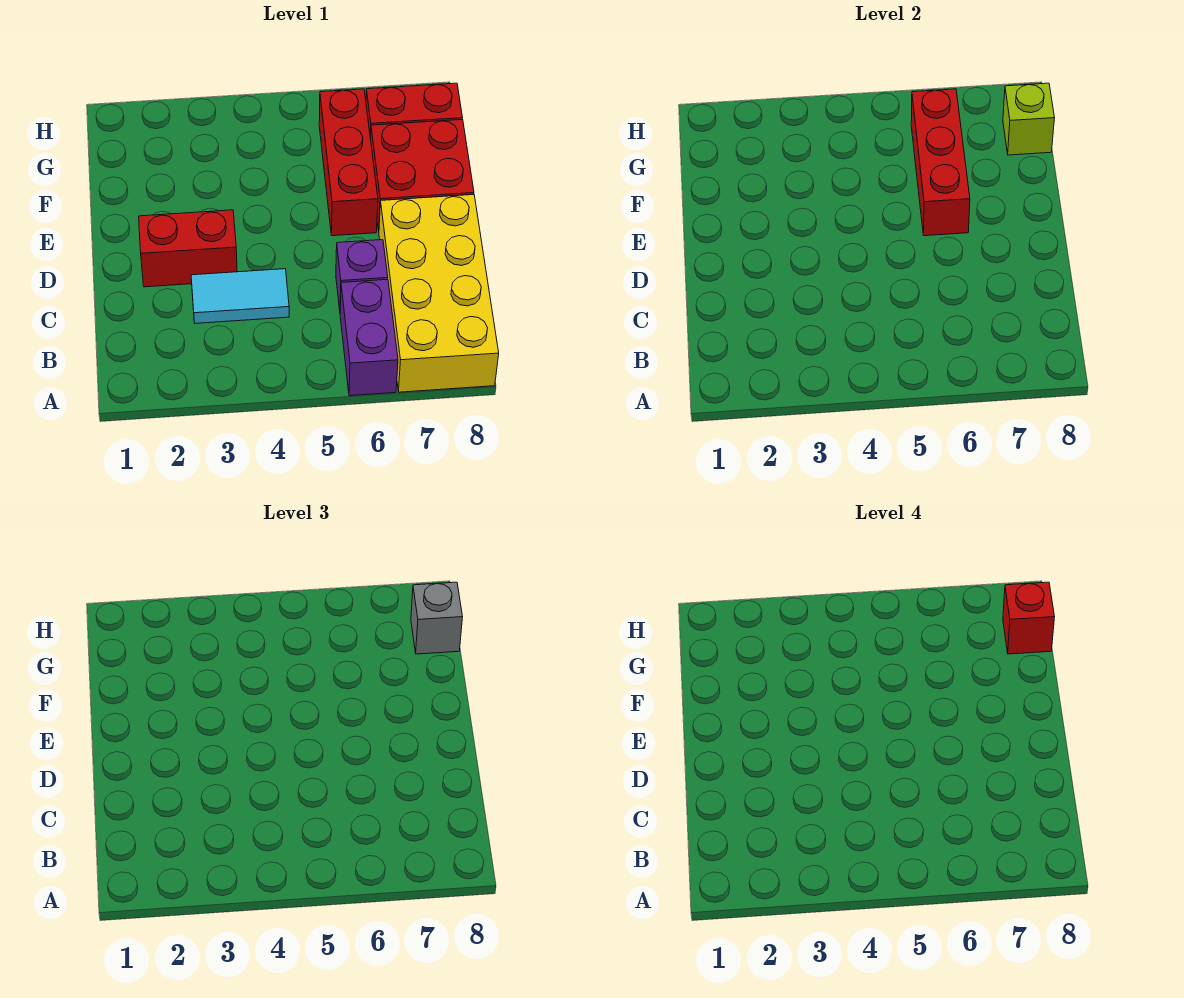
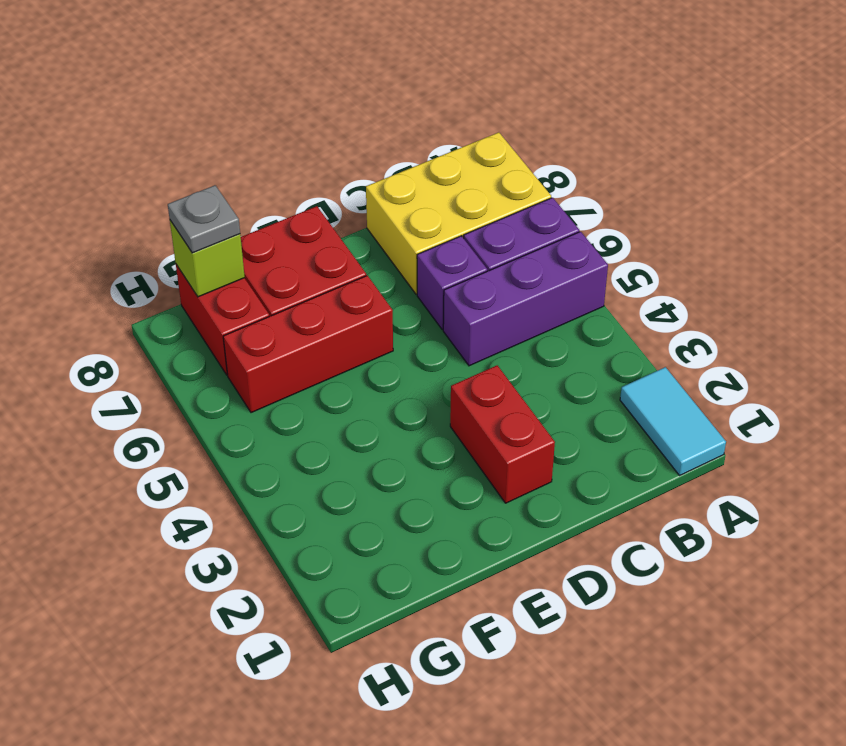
none -> purple 1x3 brick [443,232,608,366]
yellow 2x4 brick [379,195,499,392] -> yellow 2x3 brick [366,132,551,294]
cyan 1x2 tile [191,269,289,323] -> cyan 1x2 tile moved to [620,367,726,475]
red 1x3 brick [911,89,970,236] -> none
grey 1x1 brick [411,582,462,654] -> grey 1x1 plate [168,185,240,253]
red 1x1 brick [1003,582,1054,654] -> none

